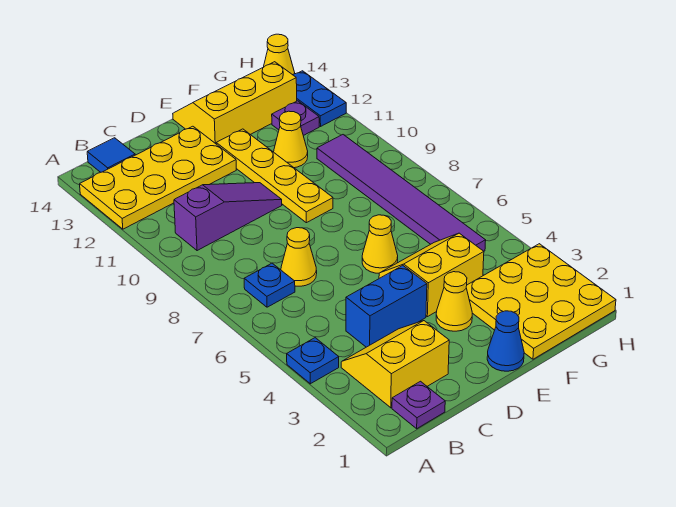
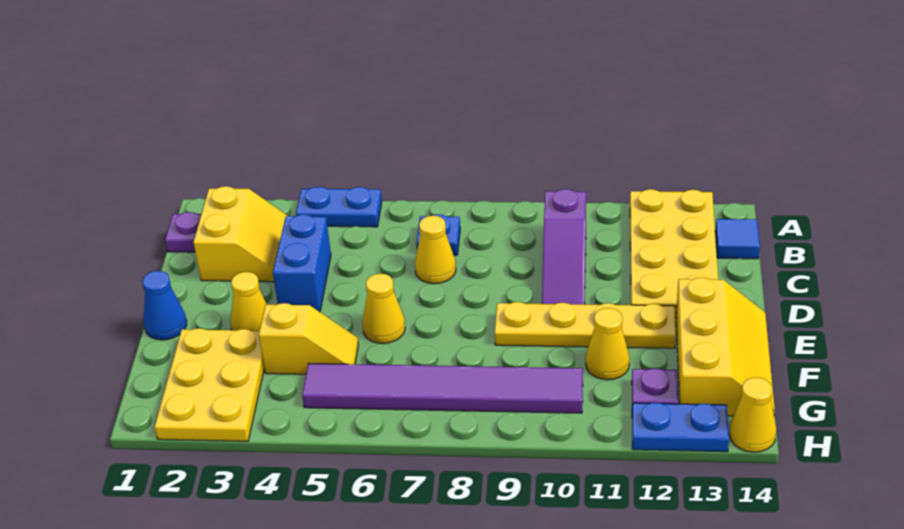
blue 1x1 plate [287,338,339,384] -> blue 1x2 plate [296,187,382,227]
yellow 2x2 slope [379,233,484,317] -> yellow 1x2 slope [259,303,358,374]
yellow 3x3 plate [466,244,616,359] -> yellow 2x3 plate [154,328,264,441]

